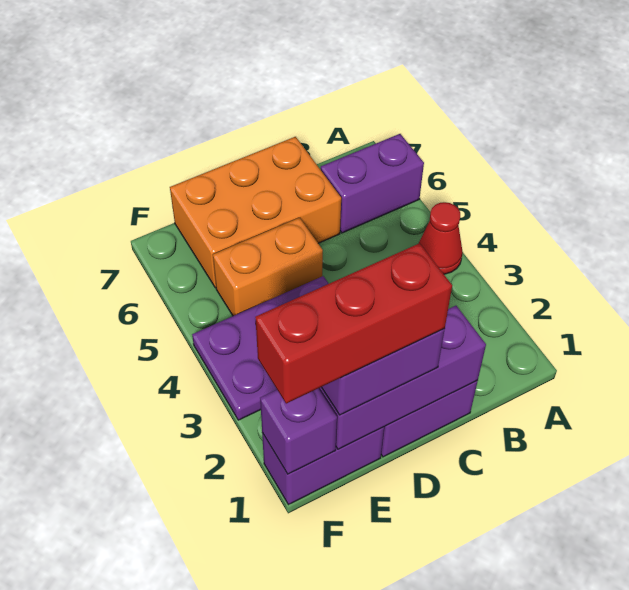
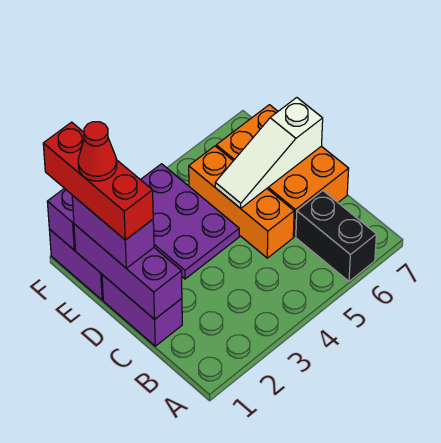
red 1x1 cone [418,202,463,274] -> red 1x1 cone moved to [78,122,117,181]
purple 1x2 brick [321,134,424,233] -> black 1x2 brick [296,191,376,281]
orange 1x2 brick [213,218,323,316] -> orange 1x3 brick [189,146,294,258]
none -> white 1x3 slope [215,98,323,208]

